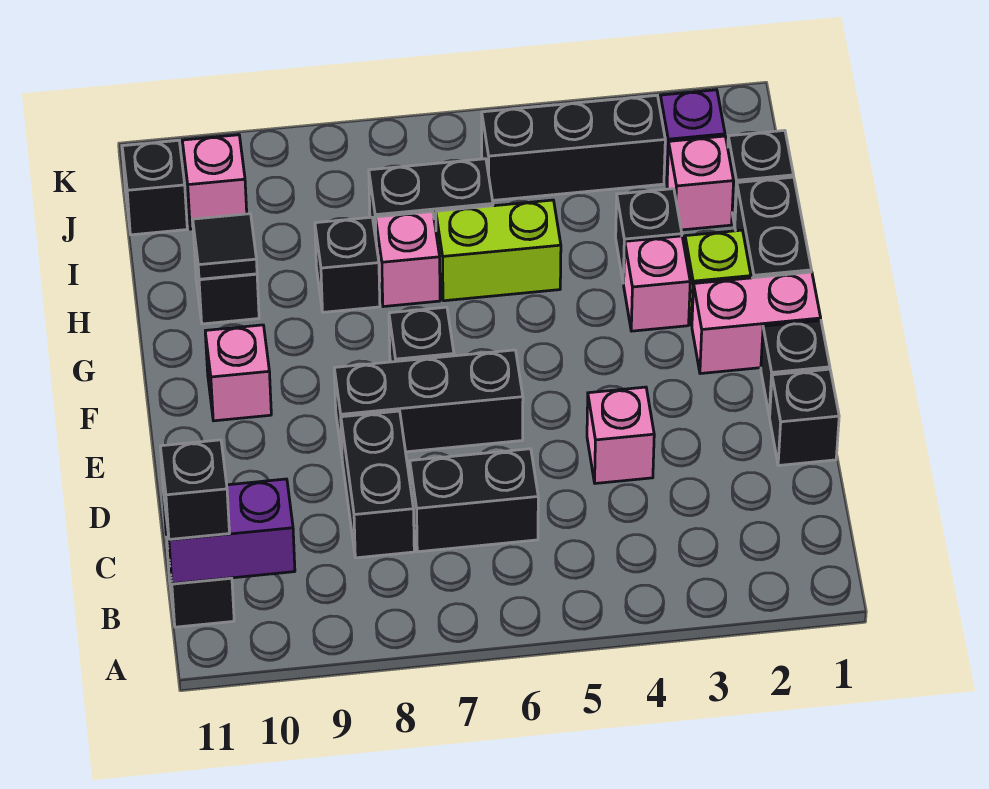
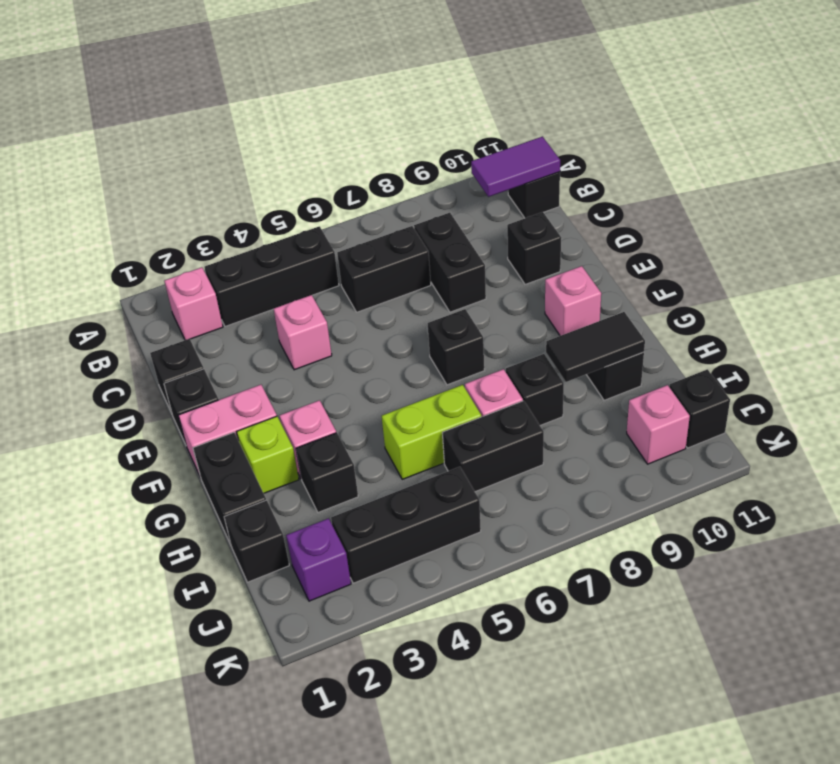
purple 1x2 brick [164,479,295,584] -> purple 1x2 tile [471,137,560,197]
black 1x1 brick [160,440,229,539] -> black 1x1 brick moved to [507,212,561,284]
black 1x3 brick [334,350,523,455] -> black 1x3 brick moved to [205,226,339,326]
black 1x1 tile [193,214,257,279] -> black 1x2 tile [546,312,645,382]
pink 1x1 brick [667,136,734,230] -> pink 1x1 brick moved to [165,267,223,340]

